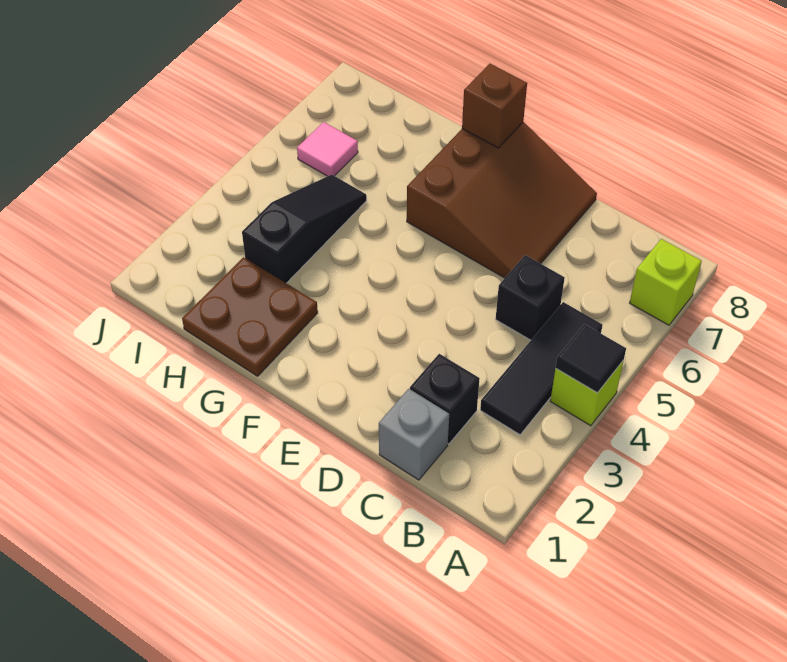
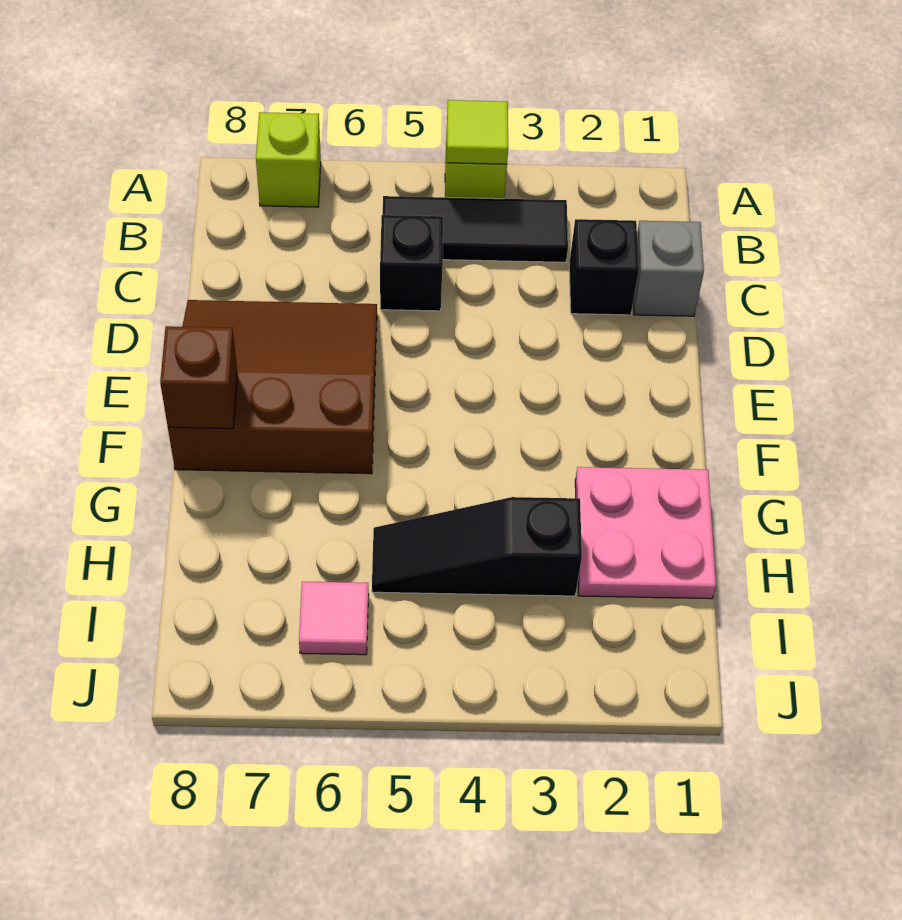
black 1x1 tile [556,324,626,393] -> lime 1x1 tile [447,100,508,164]
brown 2x2 plate [182,257,318,376] -> pink 2x2 plate [575,467,716,599]

